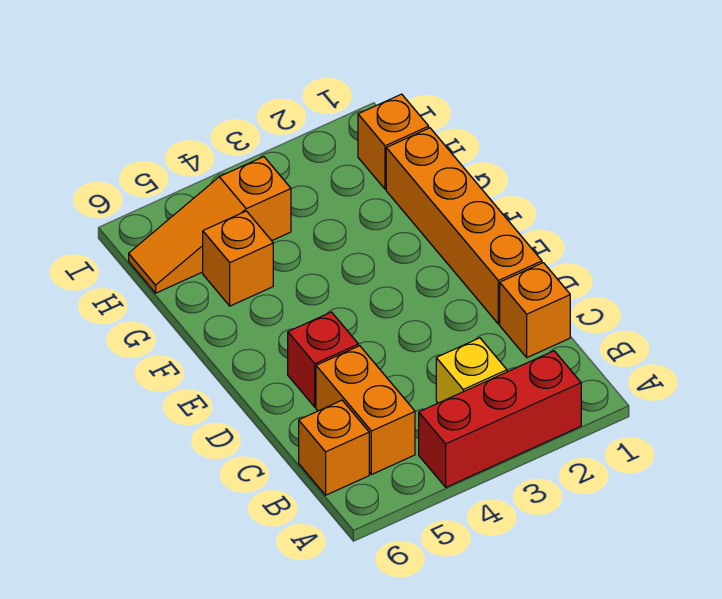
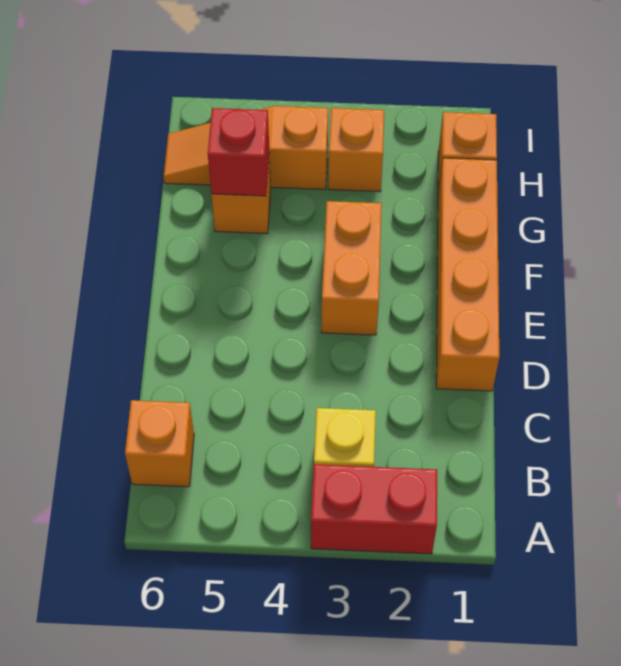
red 1x3 brick [419,351,581,487] -> red 1x2 brick [311,464,437,554]
orange 1x2 brick [316,346,415,475] -> orange 1x2 brick moved to [321,201,382,335]
orange 1x1 brick [500,263,570,358] -> orange 1x1 brick moved to [328,108,384,192]
red 1x1 brick [288,312,358,407] -> red 1x1 brick moved to [208,108,269,196]

